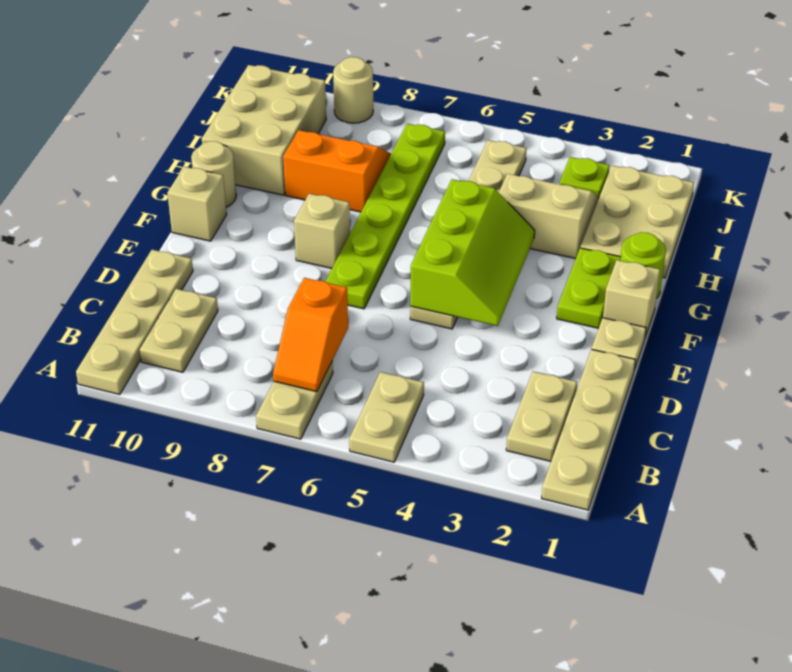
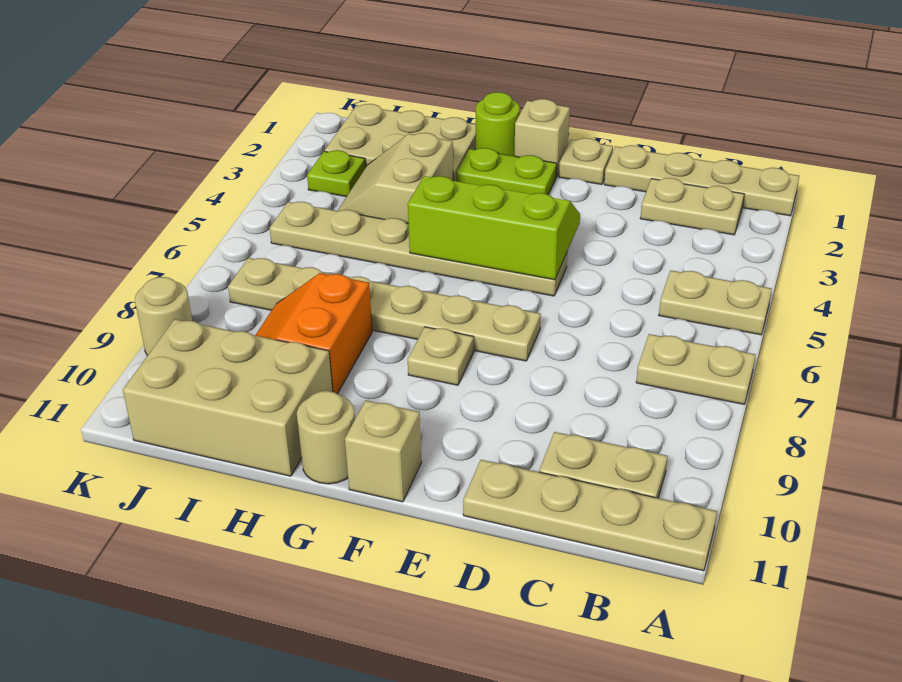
orange 1x2 slope [273,278,348,392] -> none
lime 1x6 plate [325,124,445,309] -> tan 1x6 plate [228,258,541,361]
tan 1x1 brick [294,194,350,268] -> tan 1x1 plate [408,327,474,385]

